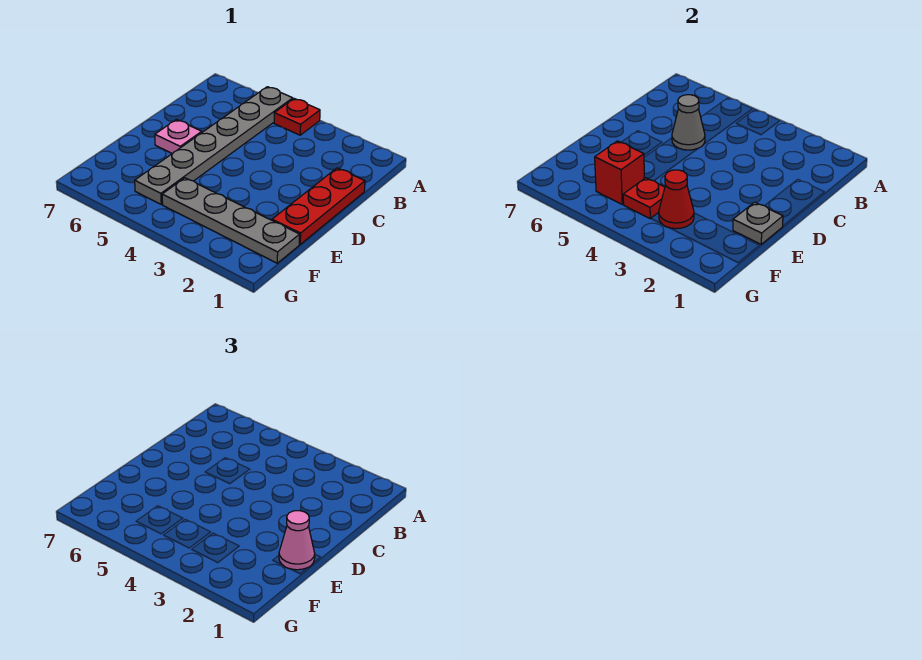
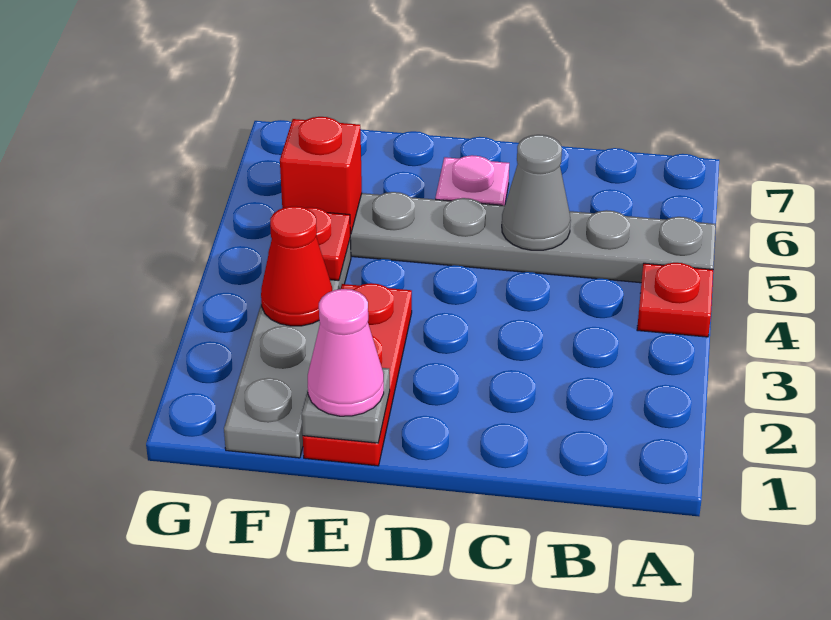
red 1x3 plate [272,168,365,244] -> red 1x3 plate turned to [303,283,412,466]

